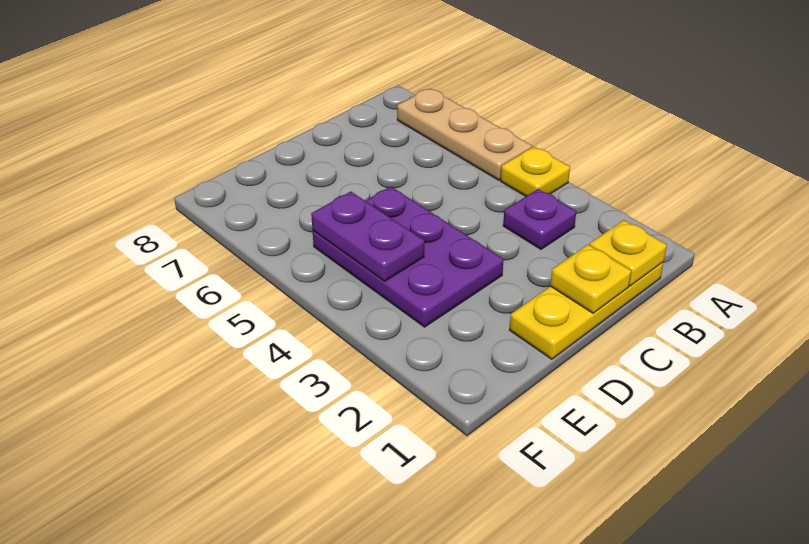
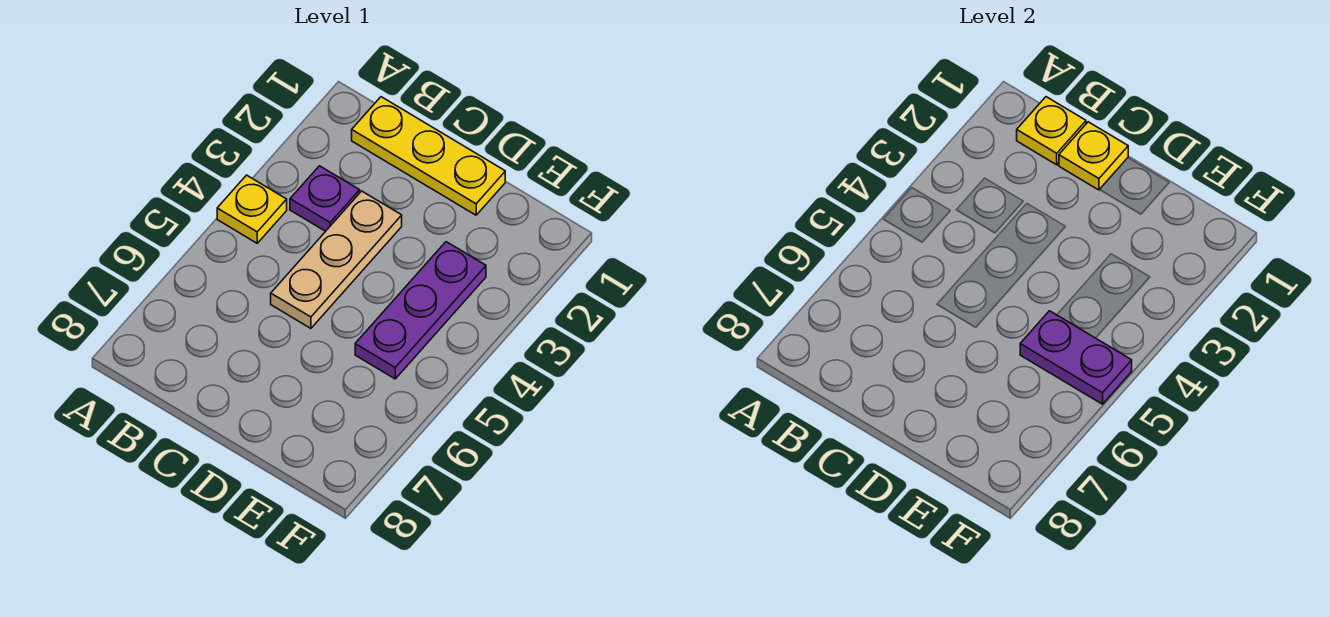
tan 1x3 plate [397,88,532,180] -> tan 1x3 plate moved to [271,191,402,328]
purple 2x3 plate [313,186,504,327] -> purple 1x3 plate [355,242,486,379]
purple 1x2 plate [311,192,424,281] -> purple 1x2 plate turned to [1020,311,1132,404]

